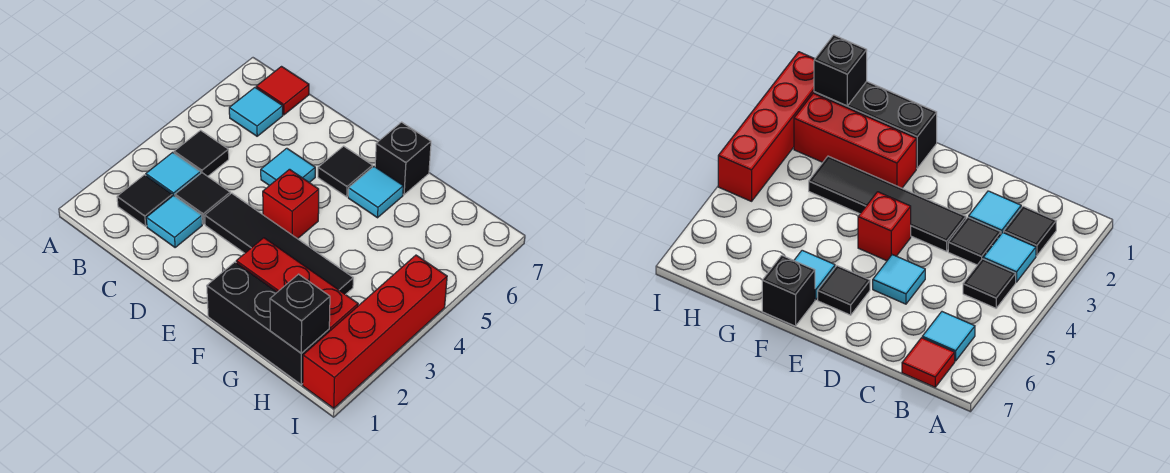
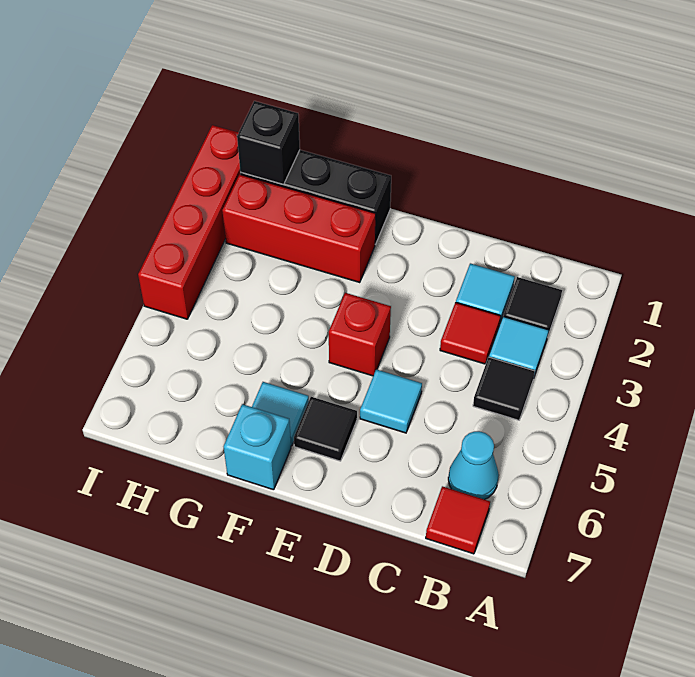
cyan 1x1 tile [229,88,283,136] -> cyan 1x1 cone [448,431,499,500]
black 1x1 tile [175,173,230,224] -> red 1x1 tile [440,302,501,364]
black 1x4 tile [205,193,353,295] -> none
black 1x1 brick [375,122,431,195] -> cyan 1x1 brick [224,404,291,490]

